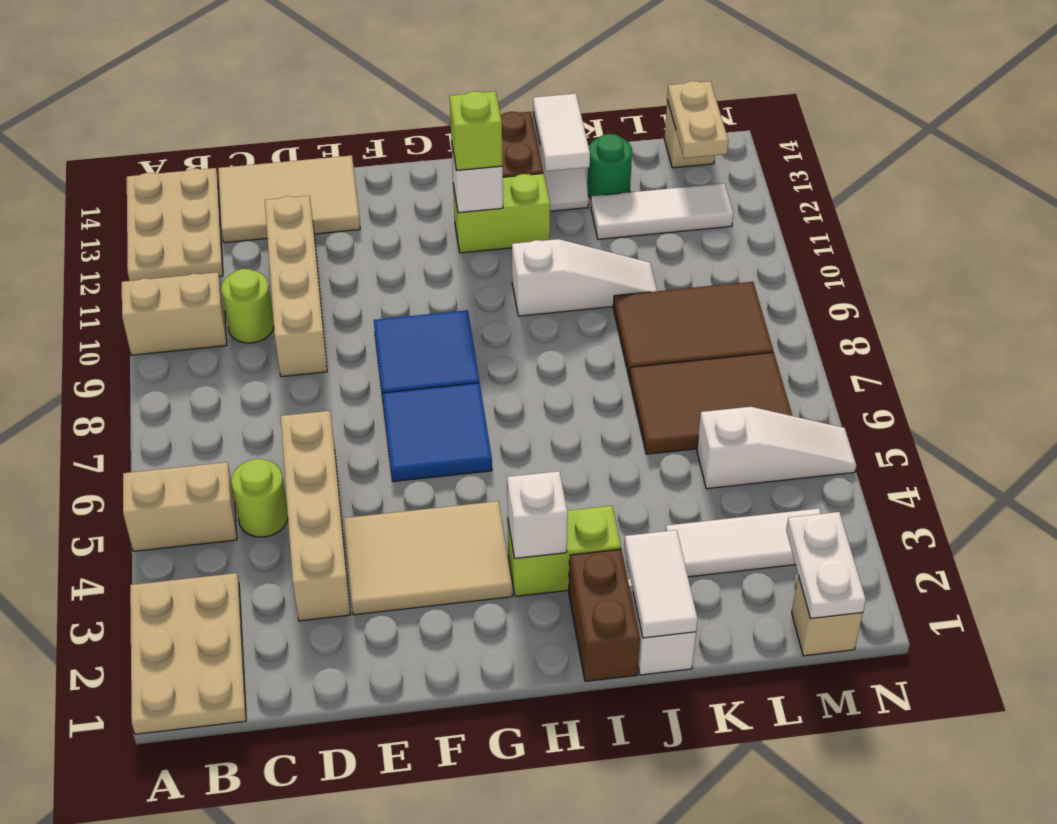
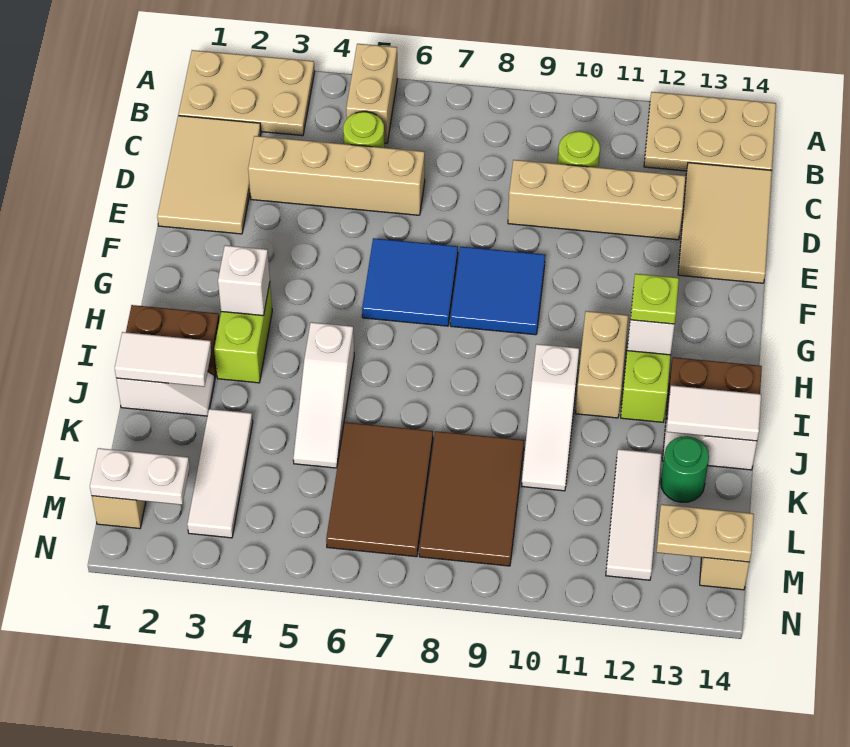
tan 1x2 brick [122,272,227,355] -> tan 1x2 brick moved to [575,311,628,418]
tan 2x3 tile [344,501,512,615] -> tan 2x3 tile moved to [157,116,261,234]
lime 1x1 brick [450,91,503,171] -> lime 1x1 plate [631,274,679,324]
white 1x3 slope [697,407,856,489] -> white 1x3 slope moved to [293,322,354,468]

